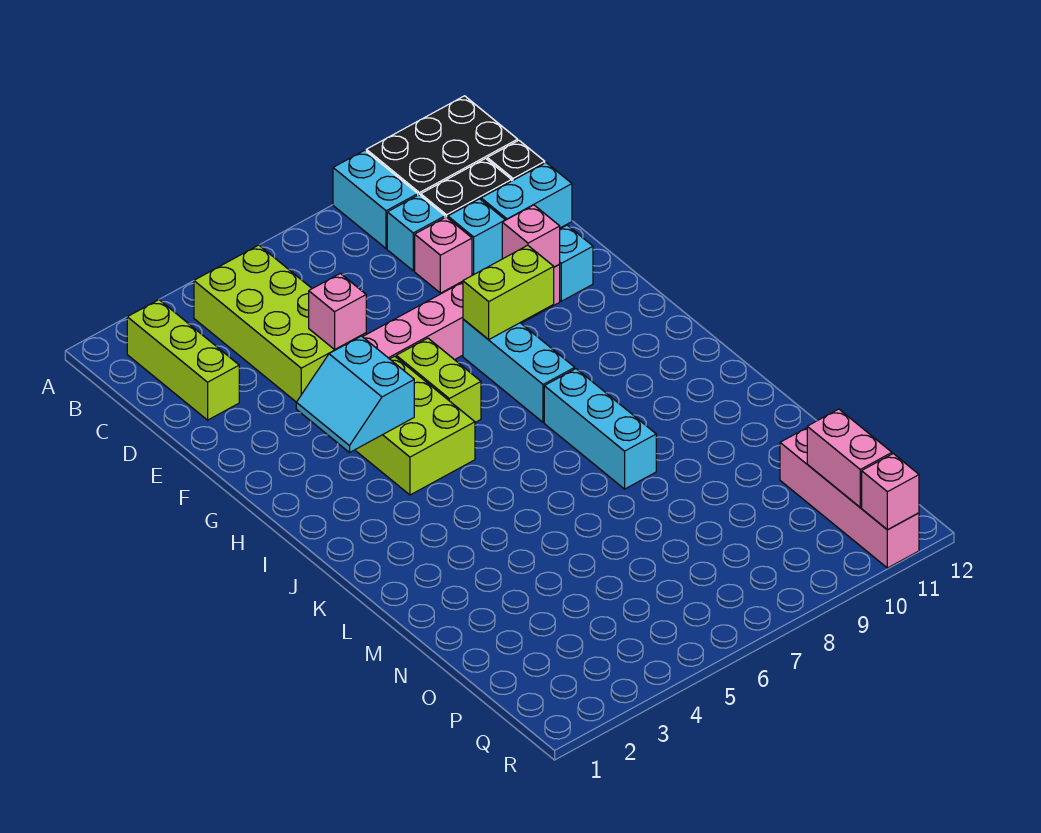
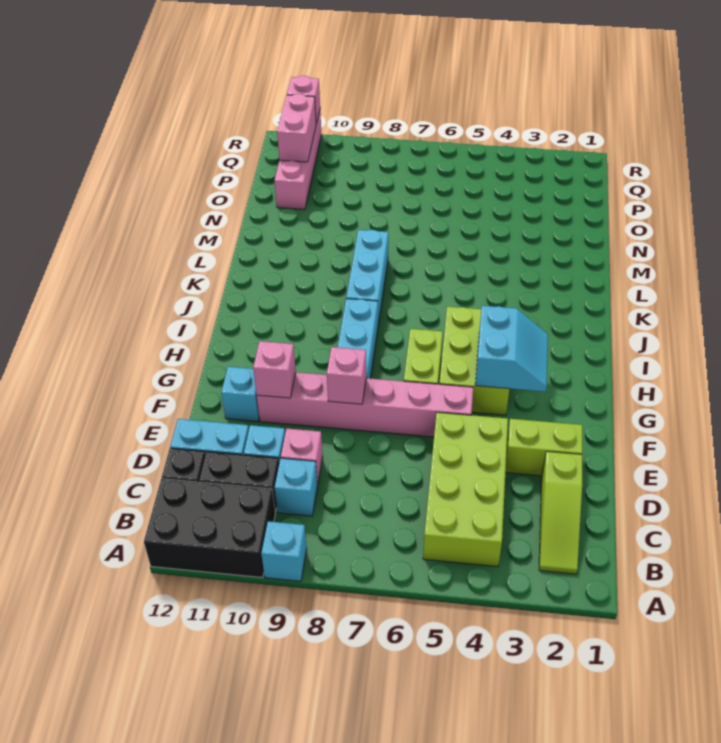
cyan 1x2 brick [333,150,418,249] -> cyan 1x1 brick [261,521,307,581]
lime 1x3 brick [127,300,239,420] -> lime 1x3 slope [539,451,582,574]
pink 1x1 brick [309,273,366,349] -> pink 1x1 brick moved to [327,347,366,404]
lime 1x2 brick [463,245,554,340] -> lime 1x2 brick moved to [505,419,582,476]

